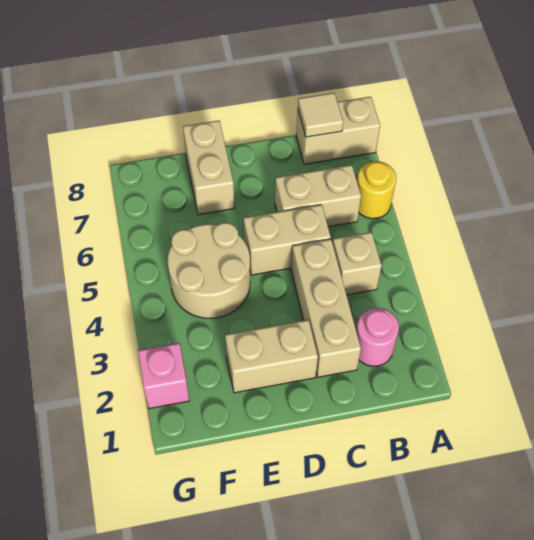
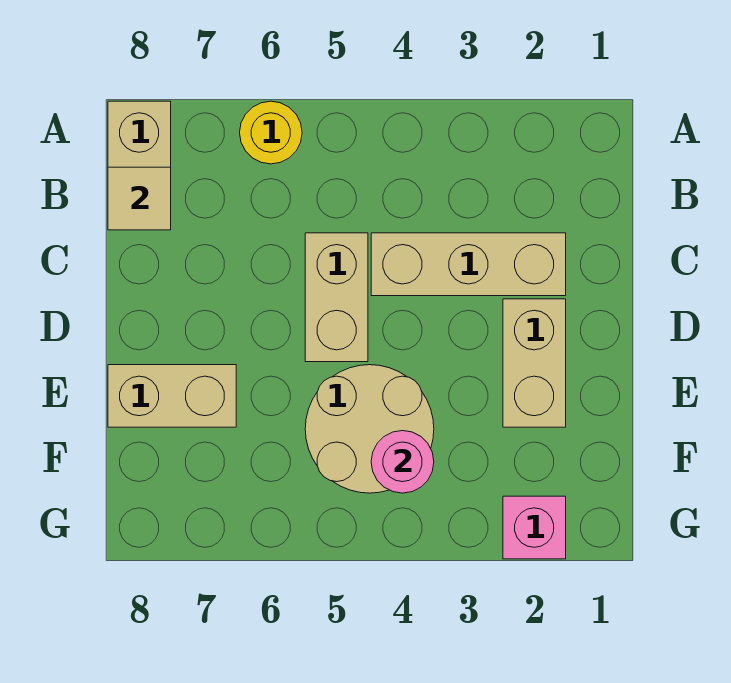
pink 1x1 round brick [356,308,399,366] -> pink 1x1 round brick moved to [371,431,434,493]
tan 1x1 brick [333,232,382,295] -> none
tan 1x2 brick [275,165,361,227] -> none

